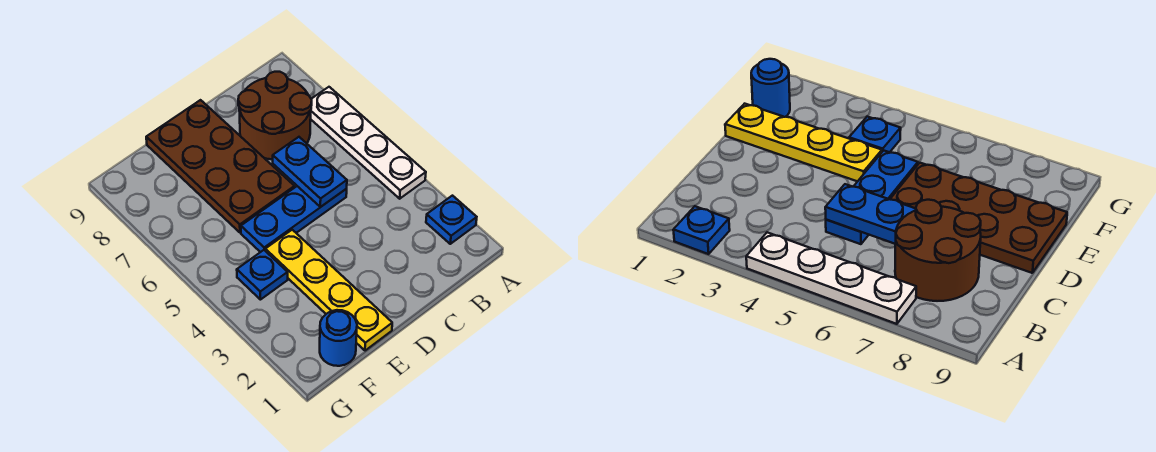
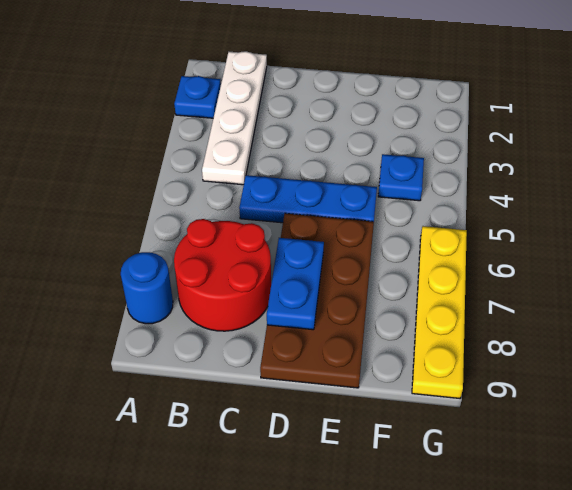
white 1x4 plate [311,87,426,199] -> white 1x4 plate moved to [202,51,267,185]
brown 2x2 round brick [238,72,312,159] -> red 2x2 round brick [174,219,271,331]
blue 1x2 plate [273,137,347,207] -> blue 1x2 plate moved to [267,238,324,330]
yellow 1x4 plate [265,230,392,351] -> yellow 1x4 plate moved to [412,226,467,398]
blue 1x1 round brick [320,310,357,366] -> blue 1x1 round brick moved to [121,252,173,324]

